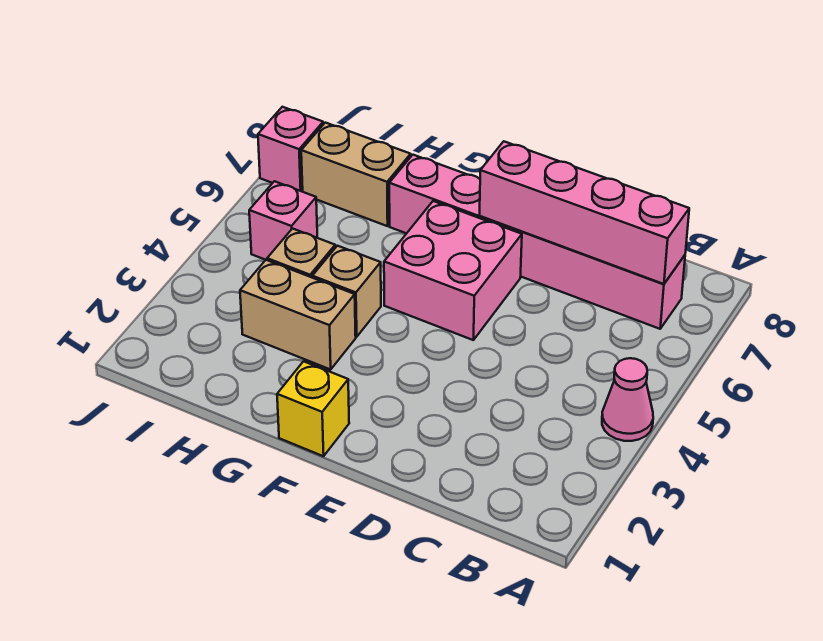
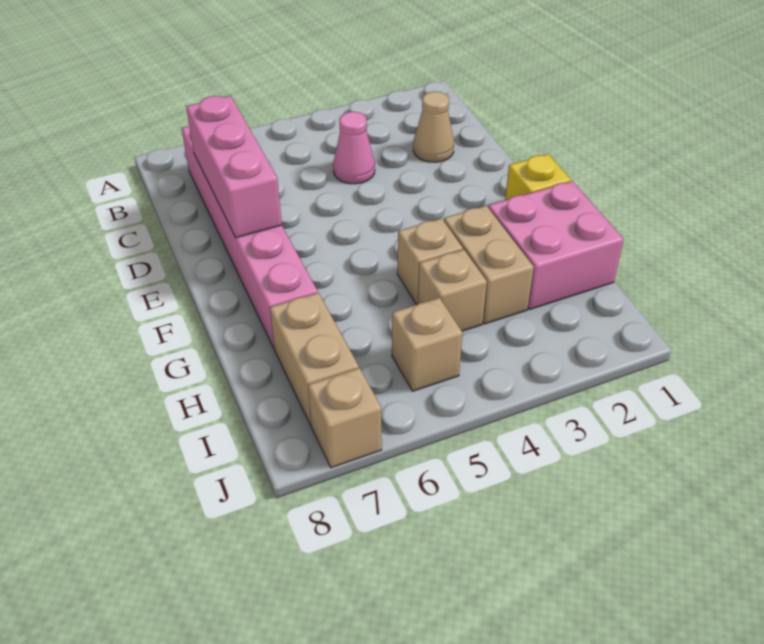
pink 1x1 cone [602,358,653,441] -> pink 1x1 cone moved to [333,112,375,184]
pink 1x4 brick [480,141,689,284] -> pink 1x3 brick [186,96,282,238]
none -> tan 1x1 cone [413,91,454,162]
pink 2x2 brick [384,201,522,340] -> pink 2x2 brick moved to [488,181,624,309]
pink 1x1 brick [249,181,317,260] -> tan 1x1 brick [392,298,463,391]
pink 1x1 brick [258,107,323,192] -> tan 1x1 brick [308,368,382,468]

